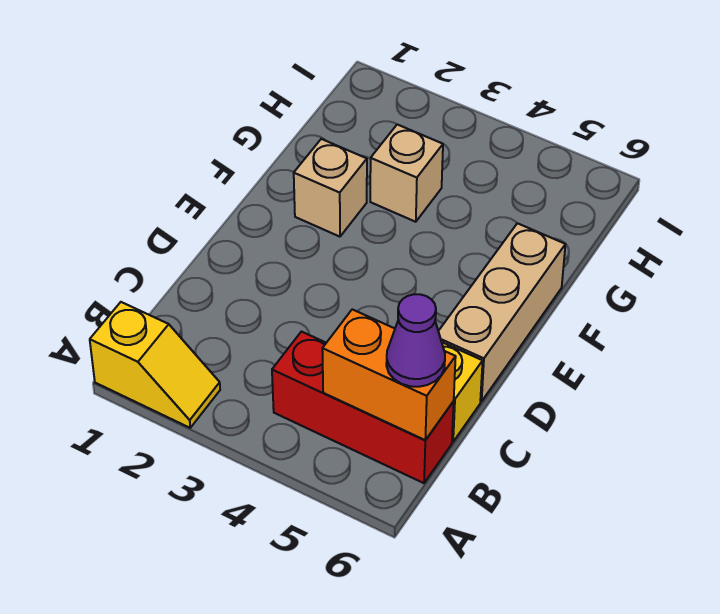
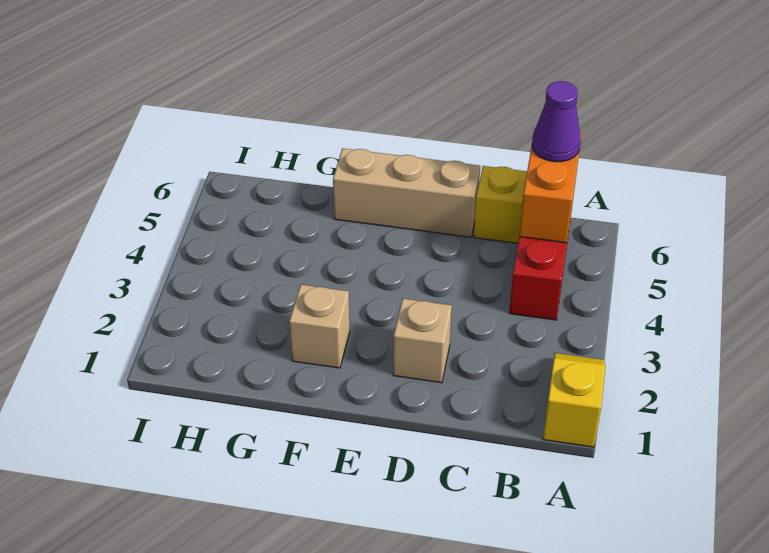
tan 1x1 brick [370,125,443,222] -> tan 1x1 brick moved to [393,299,452,383]

